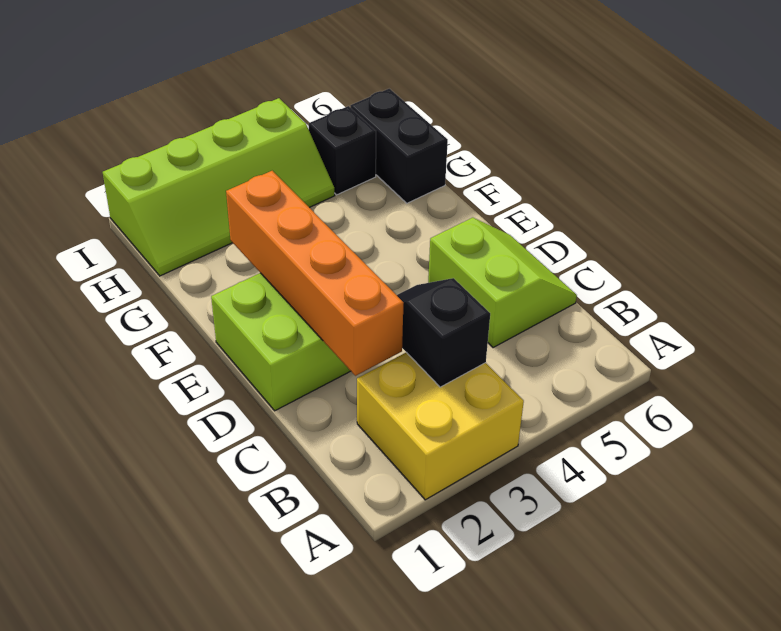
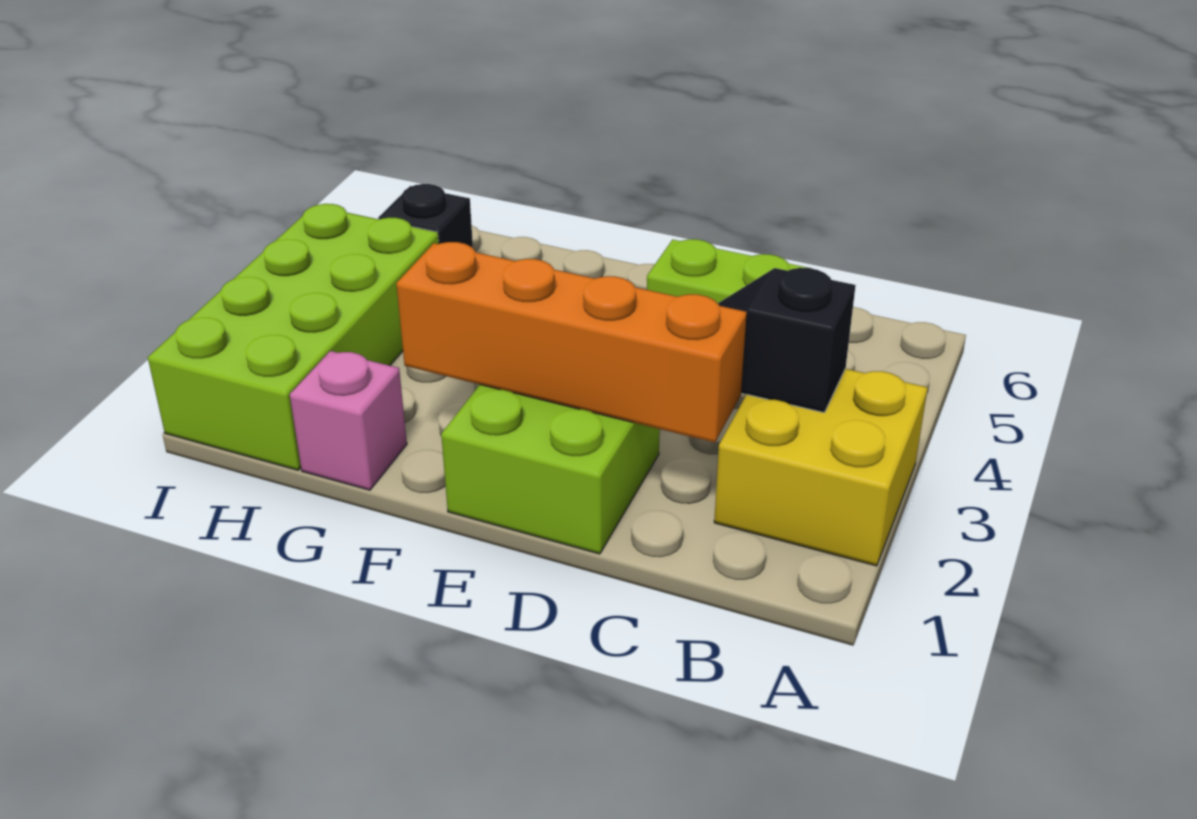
none -> pink 1x1 brick [290,351,407,490]
black 1x2 brick [350,89,448,203] -> none
lime 2x4 slope [103,98,335,276] -> lime 2x4 brick [148,204,439,470]

